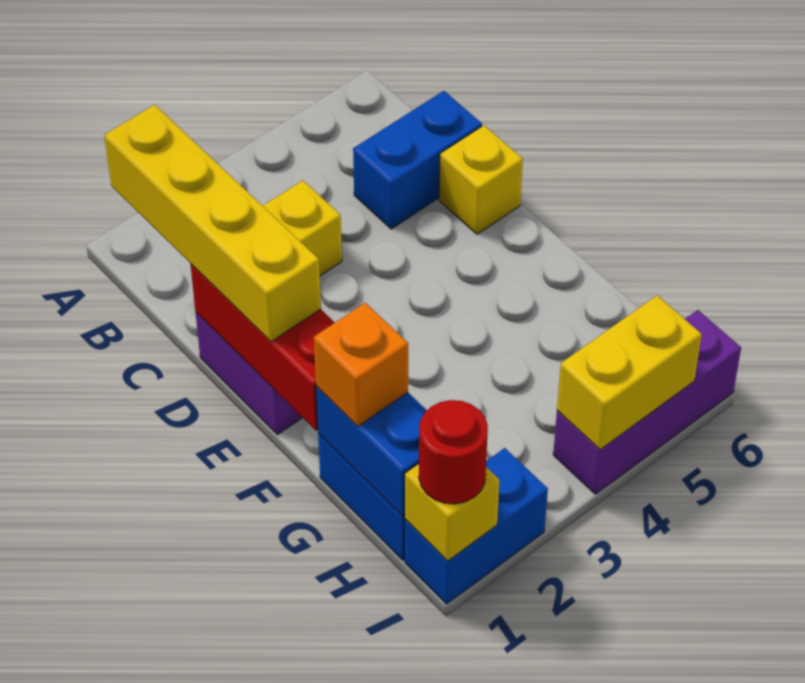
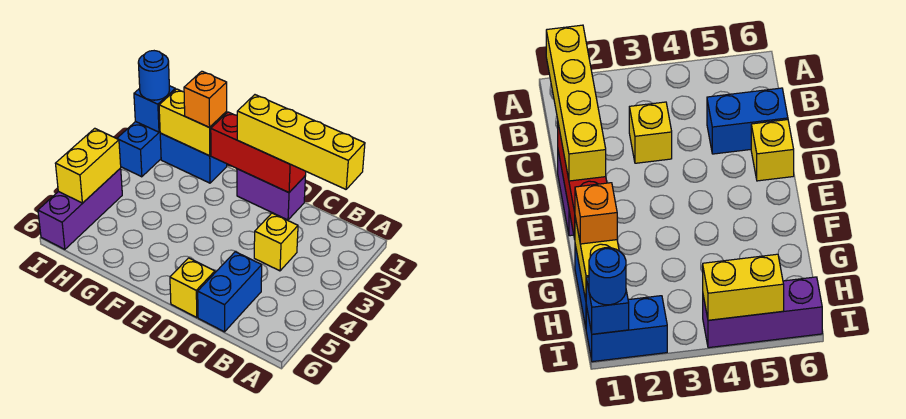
blue 1x2 brick [316,386,427,516] -> yellow 1x2 brick [159,89,227,156]
yellow 1x1 brick [405,464,500,561] -> blue 1x1 brick [134,86,175,132]
red 1x1 round brick [419,400,488,504] -> blue 1x1 round brick [138,51,169,100]

